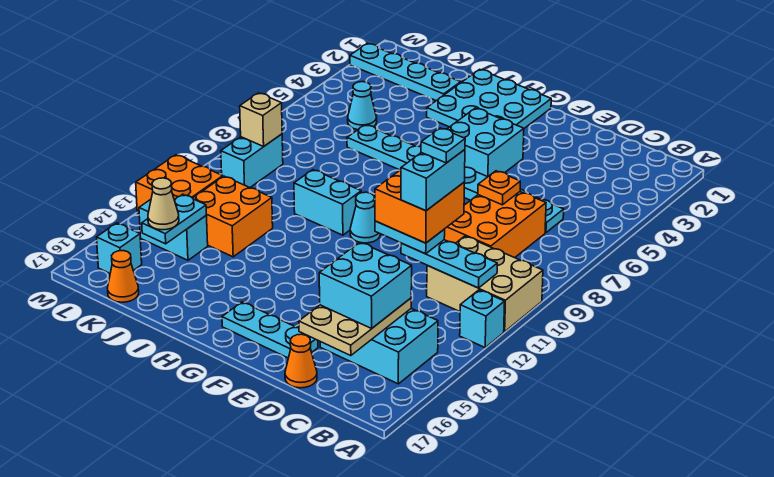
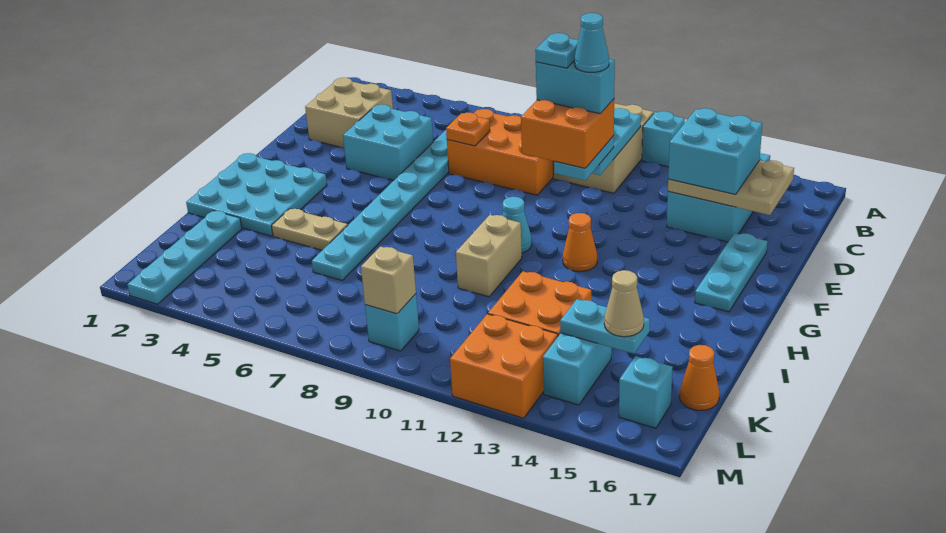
none -> tan 2x2 brick [305,78,393,147]
orange 1x1 cone [285,334,317,388] -> orange 1x1 cone moved to [563,213,597,272]
cyan 2x2 brick [447,108,524,177] -> cyan 2x2 brick moved to [343,104,433,180]
cyan 1x2 brick [294,170,361,235] -> tan 1x2 brick [456,215,522,297]
none -> tan 1x2 plate [272,209,348,250]
cyan 1x1 cone [348,82,377,130] -> cyan 1x1 cone moved to [574,13,609,72]
cyan 1x2 brick [221,134,283,187] -> cyan 1x1 brick [365,294,419,351]

